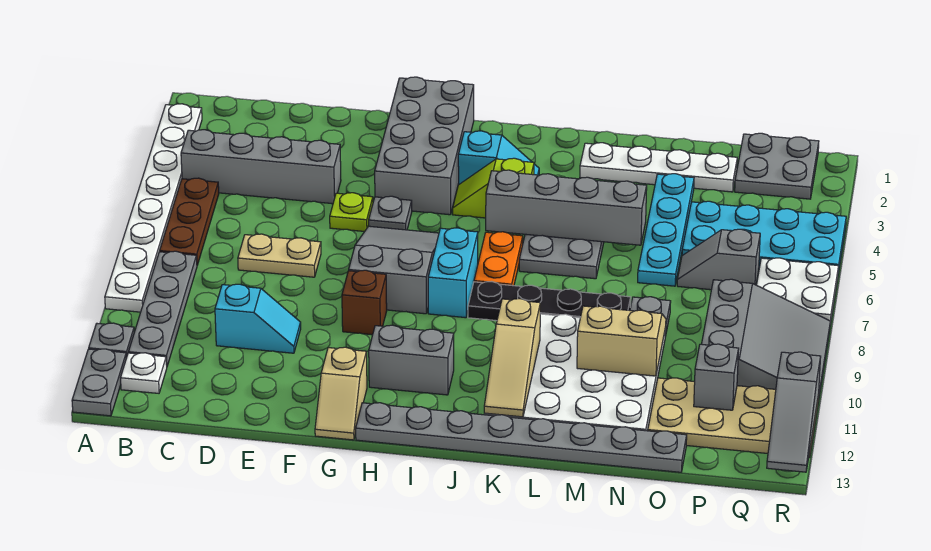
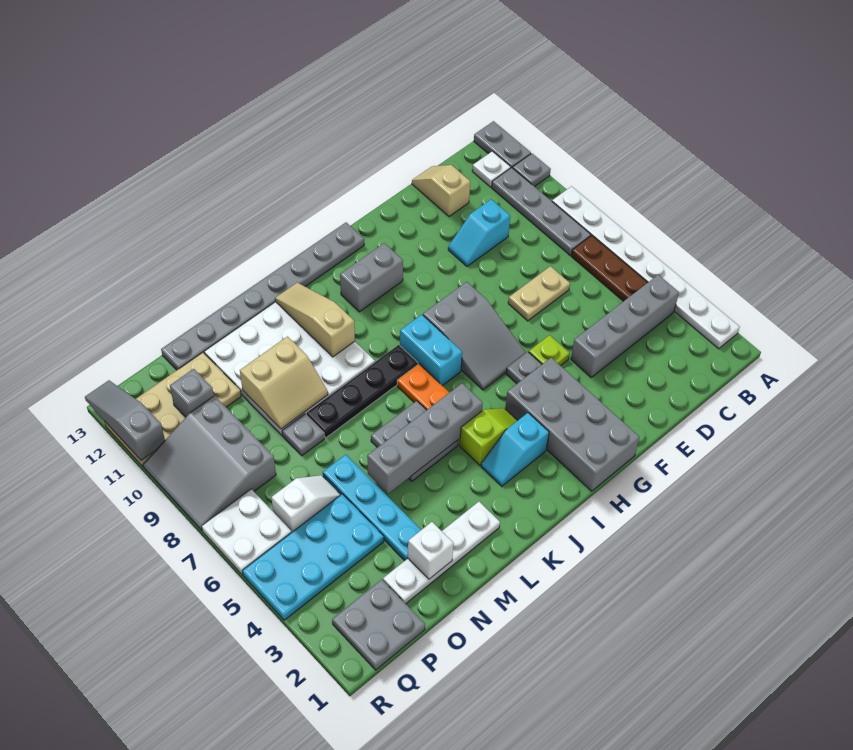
brown 1x1 brick [342,270,387,335] -> none
tan 1x2 slope [315,347,367,440] -> tan 1x2 slope moved to [412,165,470,217]
none -> white 1x1 brick [408,522,454,579]
grey 1x2 slope [677,229,760,290] -> white 1x2 slope [271,475,341,532]

